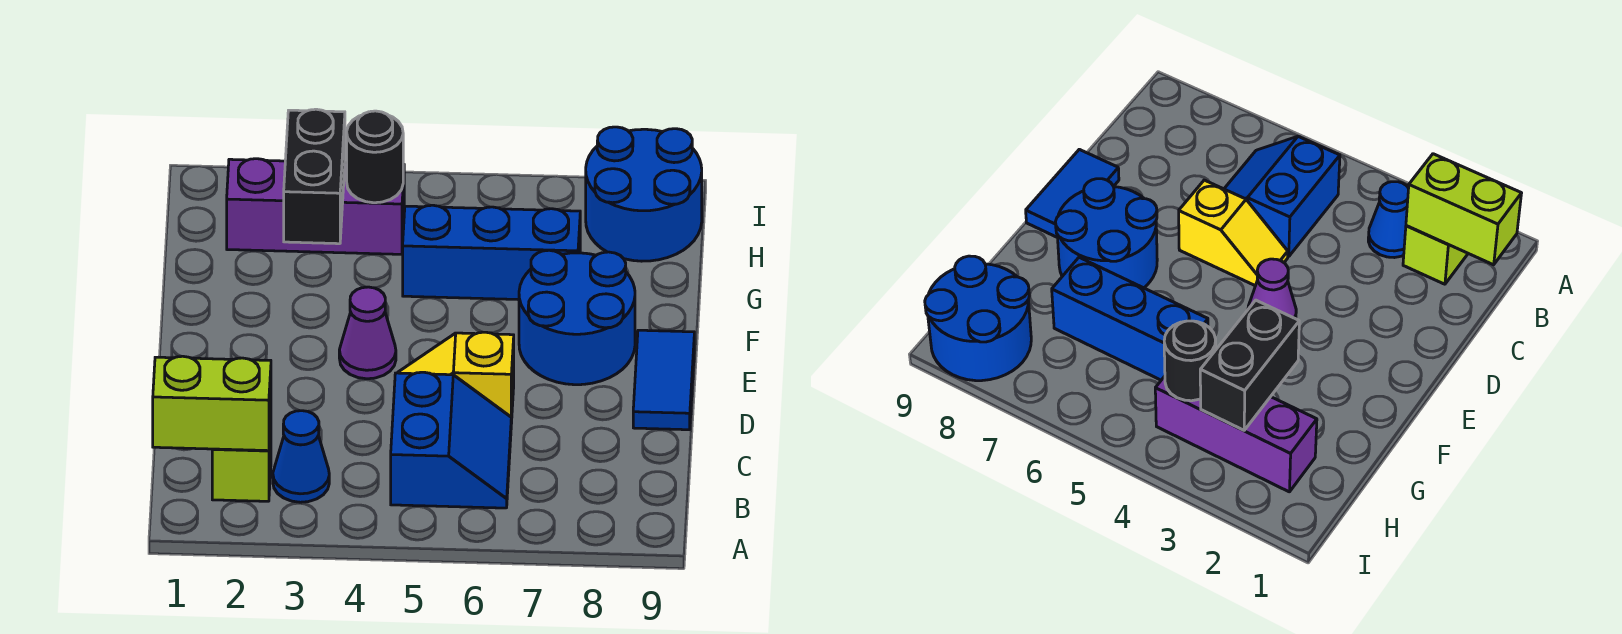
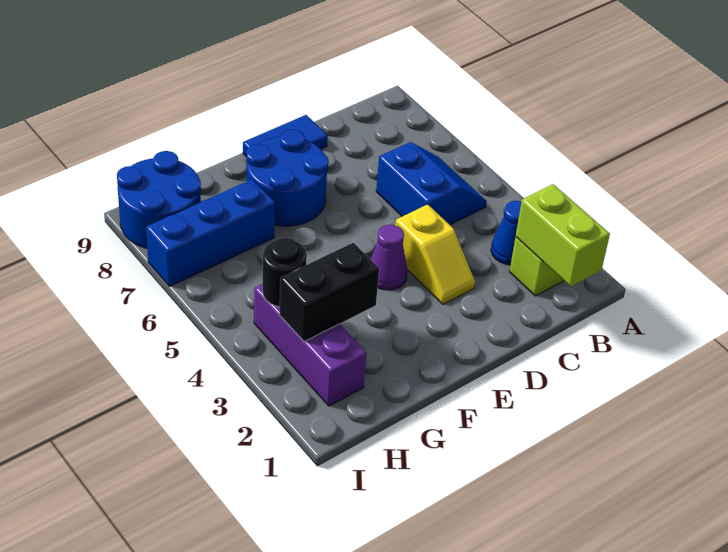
blue 2x2 slope [391,372,511,508] -> blue 2x2 slope turned to [376,142,487,225]
yellow 1x2 slope [398,332,514,424] -> yellow 1x2 slope moved to [395,204,475,304]
blue 1x3 brick [403,205,580,300] -> blue 1x3 brick turned to [146,179,275,287]

